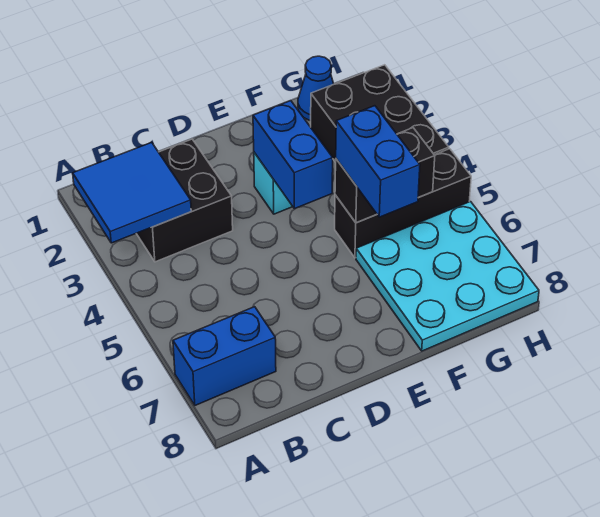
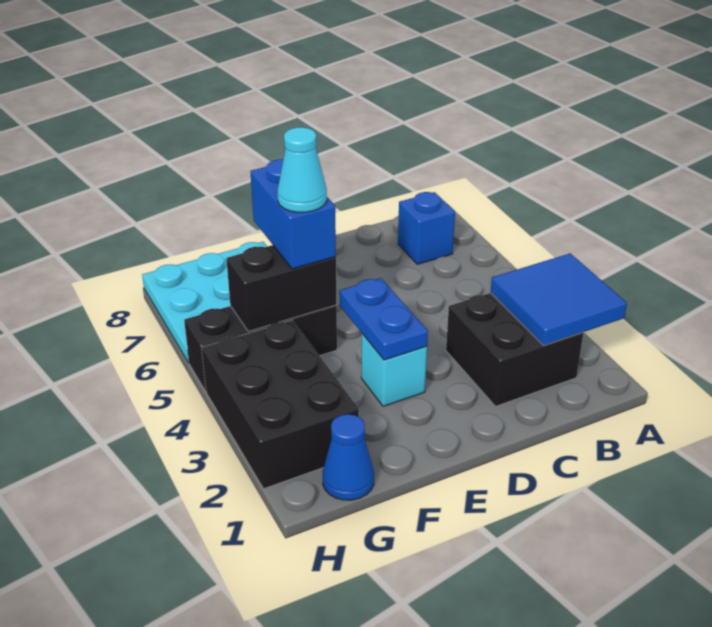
blue 1x2 brick [173,307,276,405] -> blue 1x1 brick [398,192,455,264]
blue 1x2 brick [253,101,333,209] -> blue 1x2 plate [339,278,428,360]
none -> cyan 1x1 cone [277,127,327,212]

